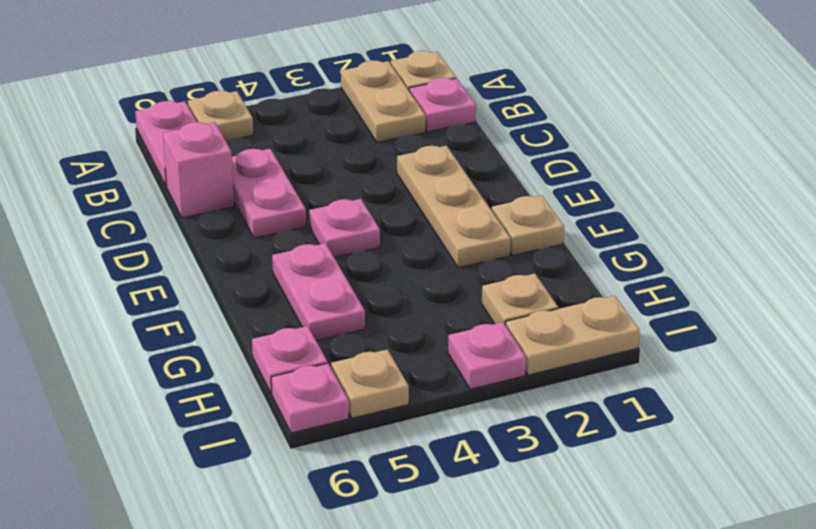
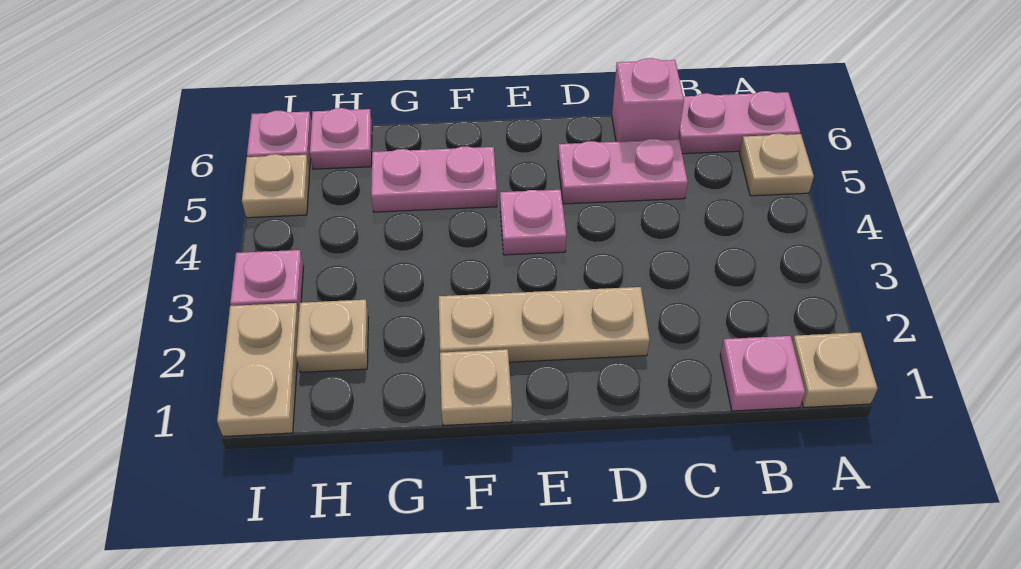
tan 1x2 plate [341,60,426,143] -> none

